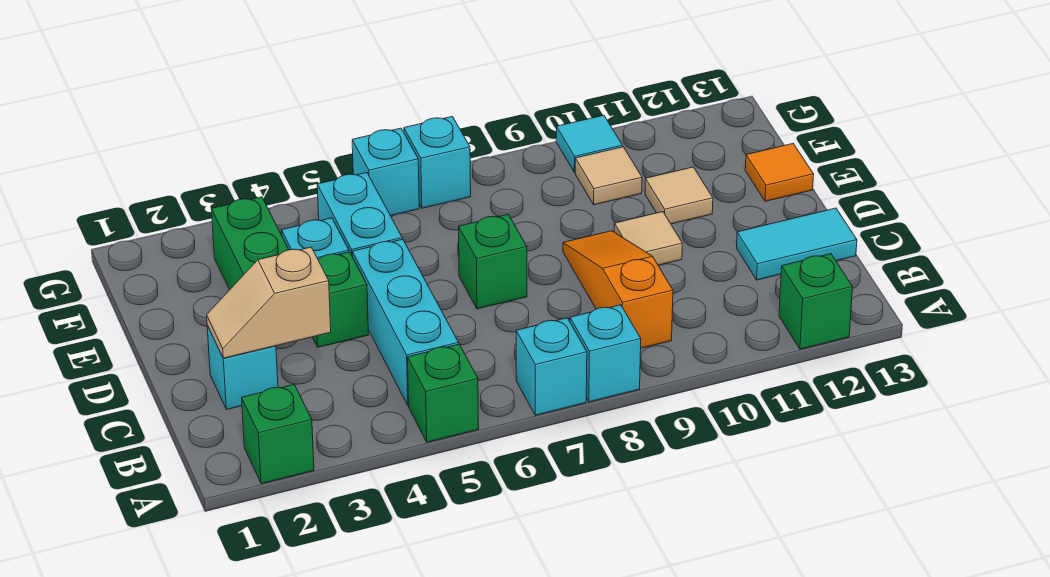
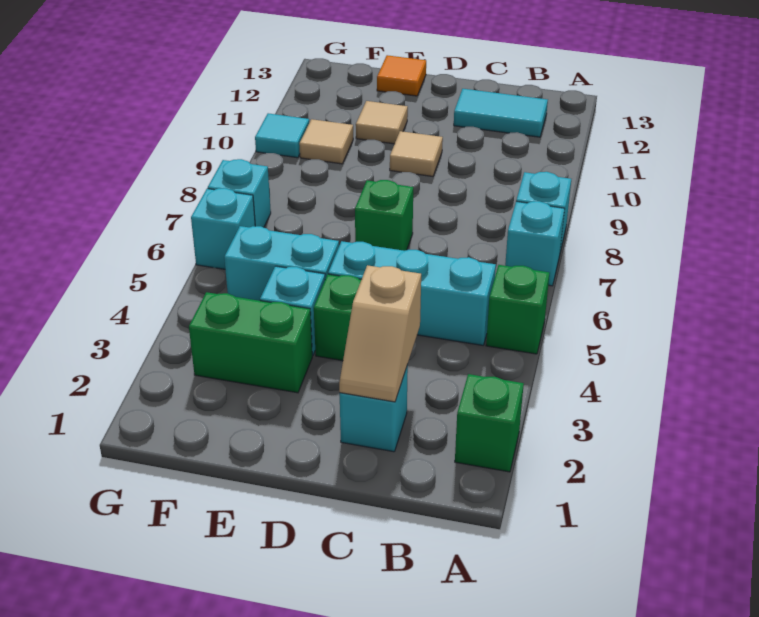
green 1x1 brick [779,254,853,349] -> none
orange 1x3 slope [563,231,673,348] -> none
cyan 1x2 tile [737,208,857,280] -> cyan 1x2 tile turned to [454,89,548,137]

